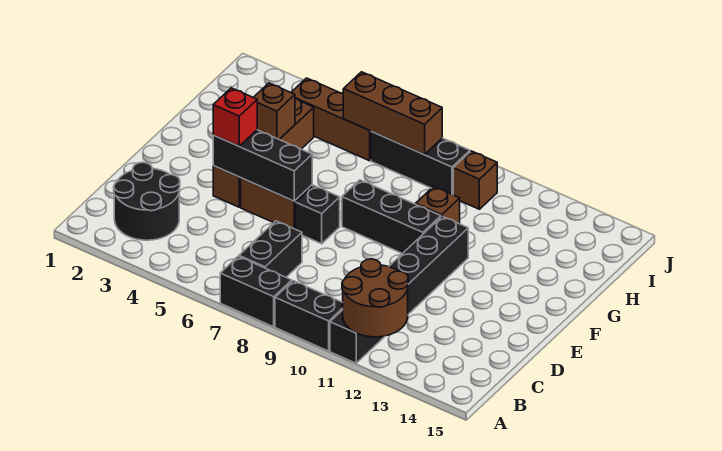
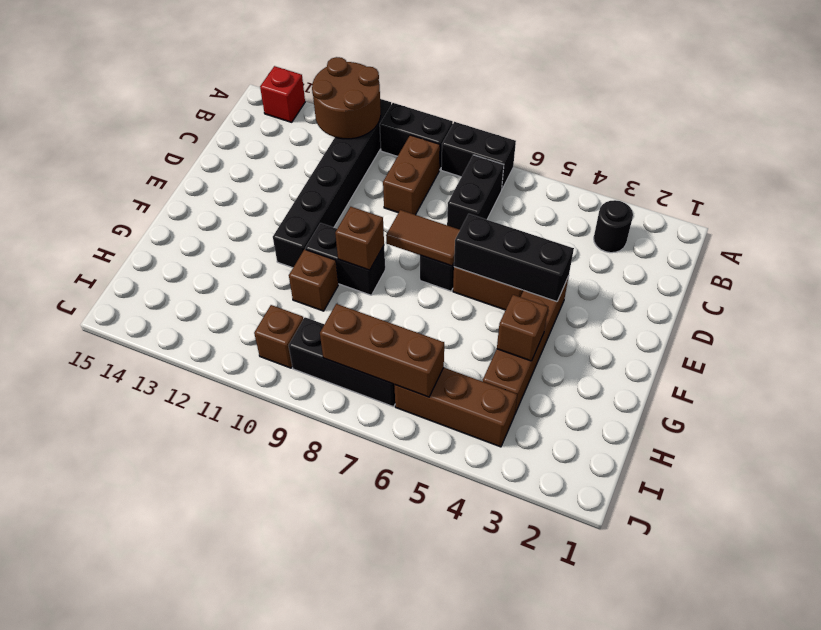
black 2x2 round brick [114,162,180,240] -> black 1x1 round brick [594,200,633,253]
none -> brown 1x2 brick [383,135,440,215]
red 1x1 brick [213,88,257,146] -> red 1x1 brick moved to [260,66,305,122]
none -> brown 1x2 tile [386,210,460,266]
black 1x3 brick [342,180,441,254] -> black 1x2 brick [305,223,385,295]
none -> brown 1x1 brick [335,207,384,270]

